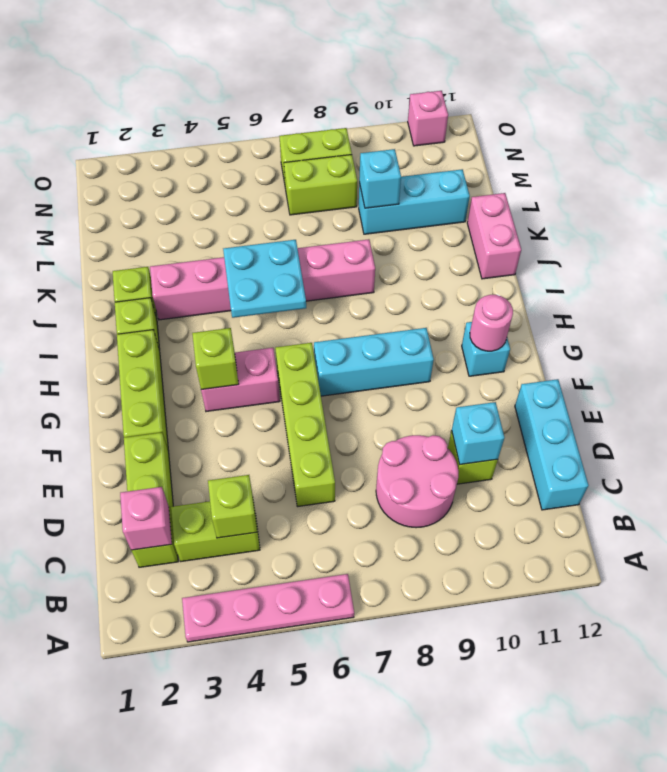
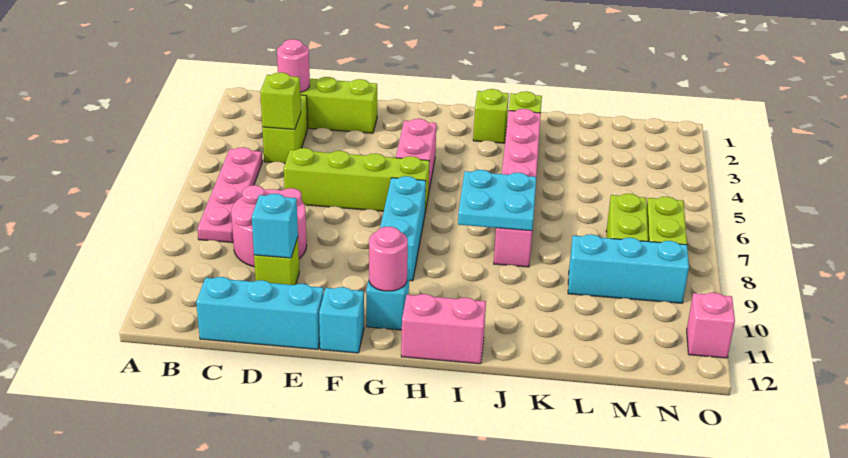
pink 1x4 plate [182,574,354,642] -> pink 1x4 plate moved to [197,147,262,243]
pink 1x1 brick [120,487,172,550] -> pink 1x1 round brick [277,39,310,92]
lime 1x3 brick [117,330,168,449] -> none
lime 1x1 brick [192,328,239,390] -> none
cyan 2x2 plate [223,240,306,318] -> cyan 2x2 plate moved to [458,170,536,231]
pink 1x2 brick [467,193,521,279] -> pink 1x2 brick moved to [401,294,486,364]
cyan 1x3 brick [359,169,470,234] -> cyan 1x3 brick turned to [568,234,689,303]
cyan 1x1 brick [359,149,401,208] -> cyan 1x1 brick moved to [319,287,364,353]

